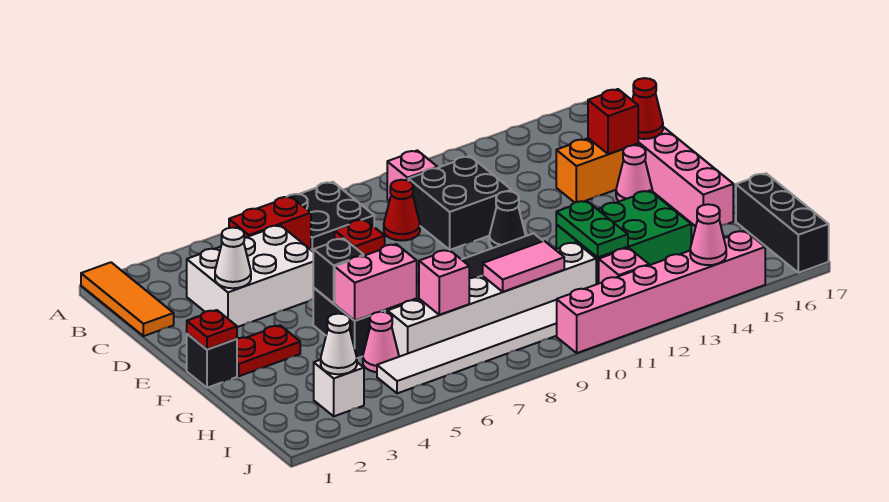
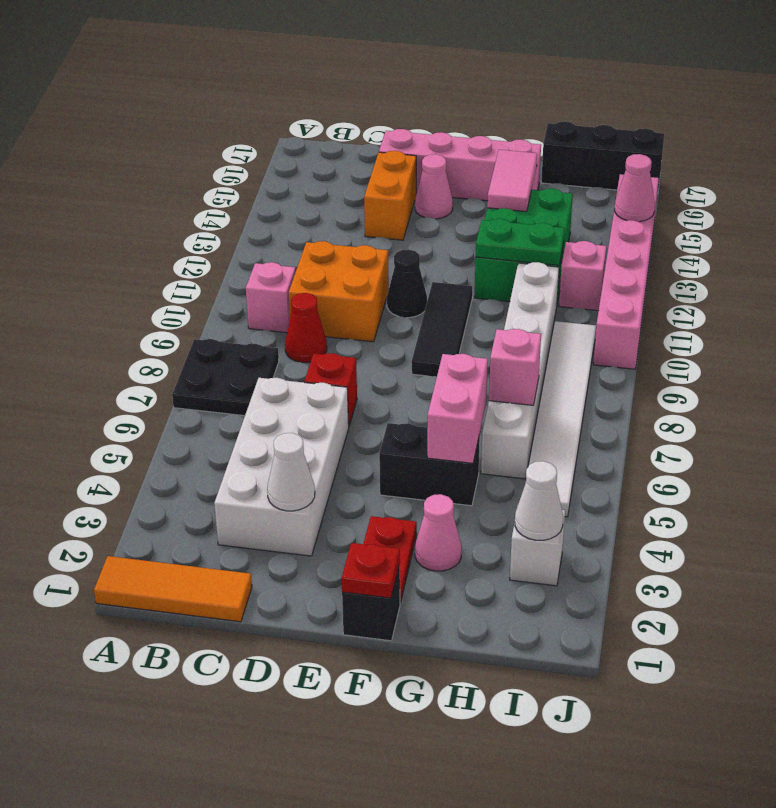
red 1x2 brick [229,196,311,250] -> none
white 2x3 brick [187,225,314,327] -> white 2x4 brick [214,378,349,556]
black 2x2 brick [408,156,512,250] -> orange 2x2 brick [289,241,389,342]
red 1x1 brick [588,89,638,154] -> none
red 1x1 cone [632,78,663,139] -> none
black 1x1 brick [313,238,364,303] -> none
pink 1x1 cone [363,312,399,372] -> pink 1x1 cone moved to [415,494,462,571]
pink 1x2 tile [483,241,564,292] -> pink 1x2 tile moved to [487,150,537,212]

